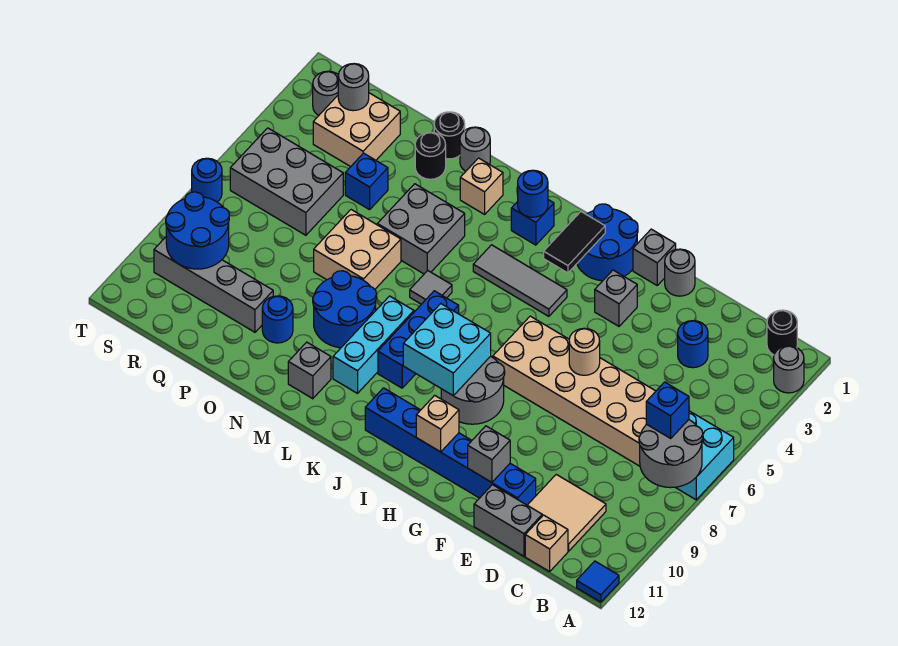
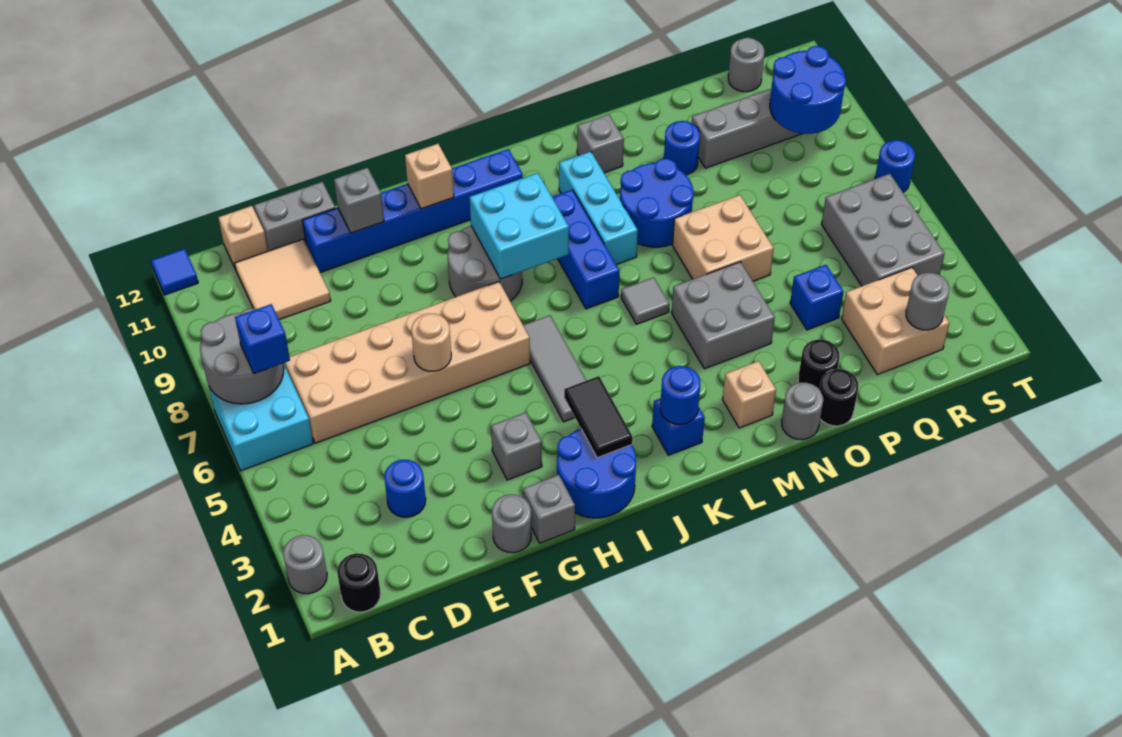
grey 1x3 tile [473,245,567,316] -> grey 1x3 tile turned to [523,315,586,422]
grey 2x3 brick [230,128,343,235] -> grey 2x3 brick turned to [821,174,945,286]
grey 1x1 round brick [313,71,338,116] -> grey 1x1 round brick moved to [728,38,764,92]

